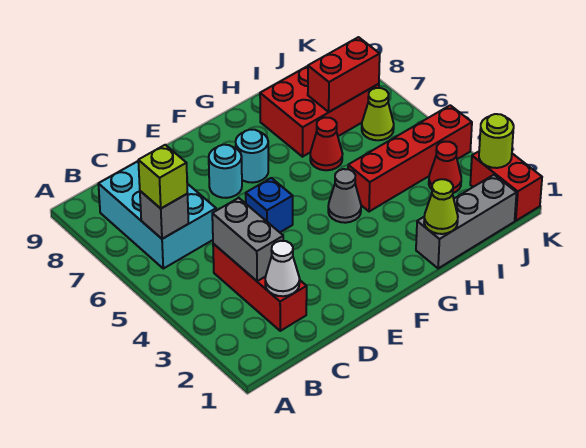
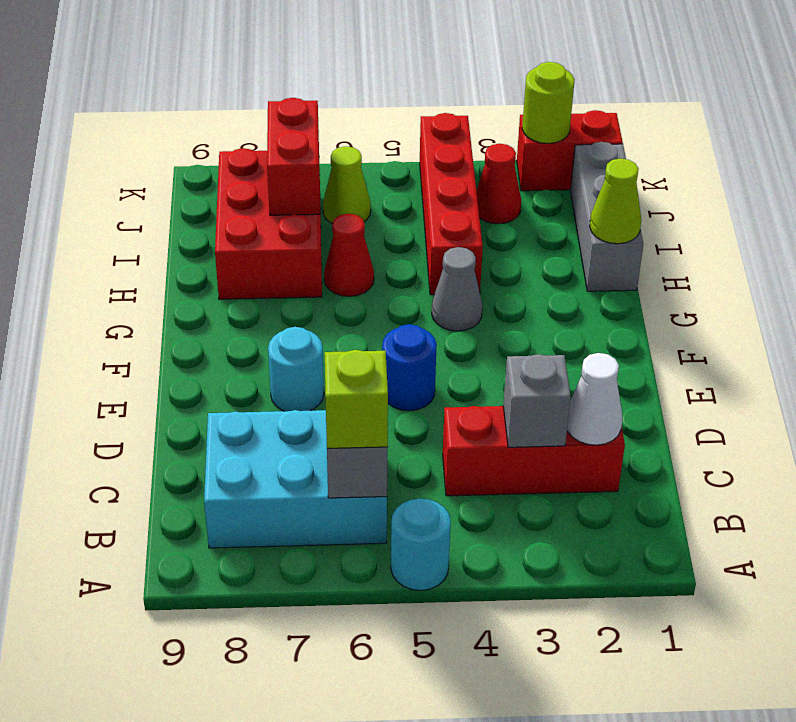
grey 1x2 brick [212,198,283,281] -> grey 1x1 brick [503,354,571,447]
blue 1x1 brick [246,178,293,232] -> blue 1x1 round brick [382,324,437,411]
cyan 1x1 round brick [236,130,268,183] -> cyan 1x1 round brick moved to [391,498,451,590]

